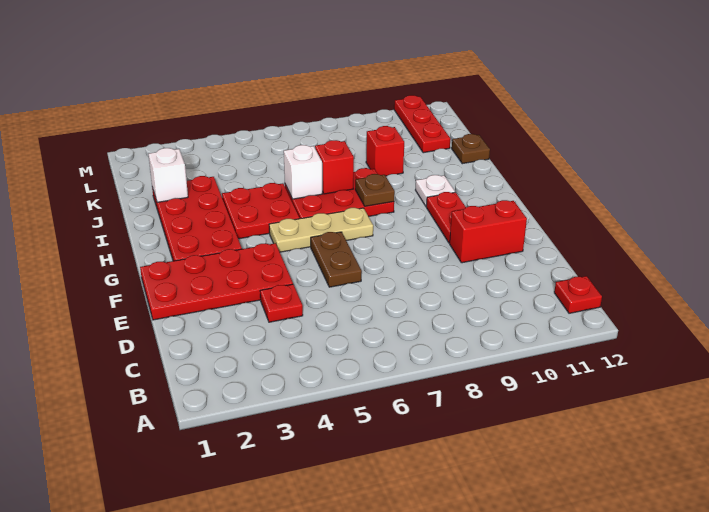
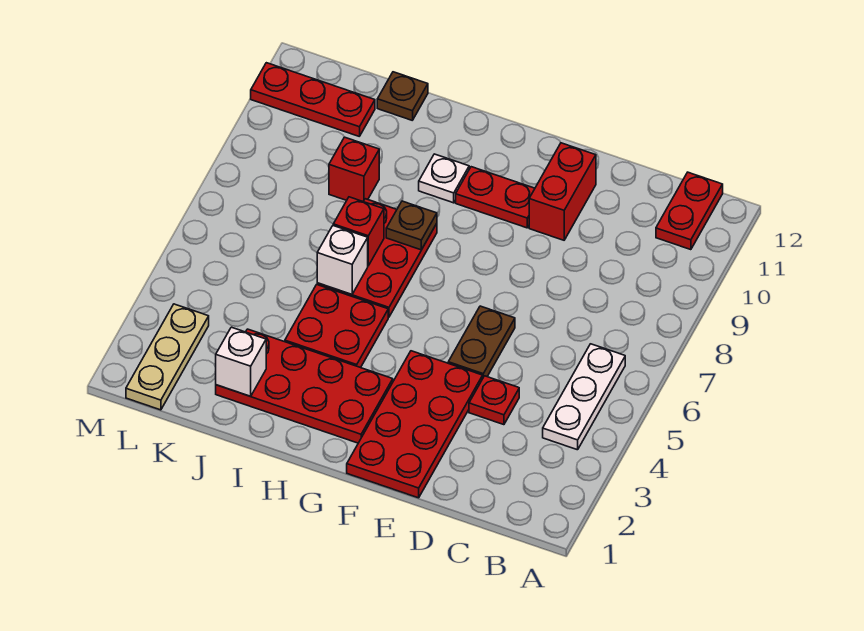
none -> white 1x3 plate [543,344,625,450]
red 1x1 plate [554,276,602,313] -> red 1x2 plate [656,172,723,250]
brown 1x2 plate [311,232,362,287] -> brown 1x2 plate turned to [448,306,515,377]
tan 1x3 plate [269,208,373,252] -> tan 1x3 plate moved to [126,304,209,410]

